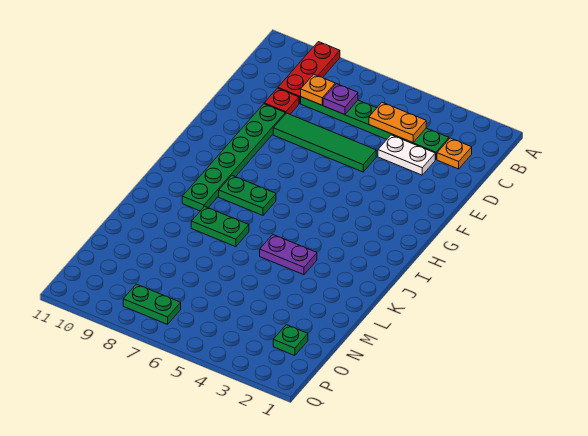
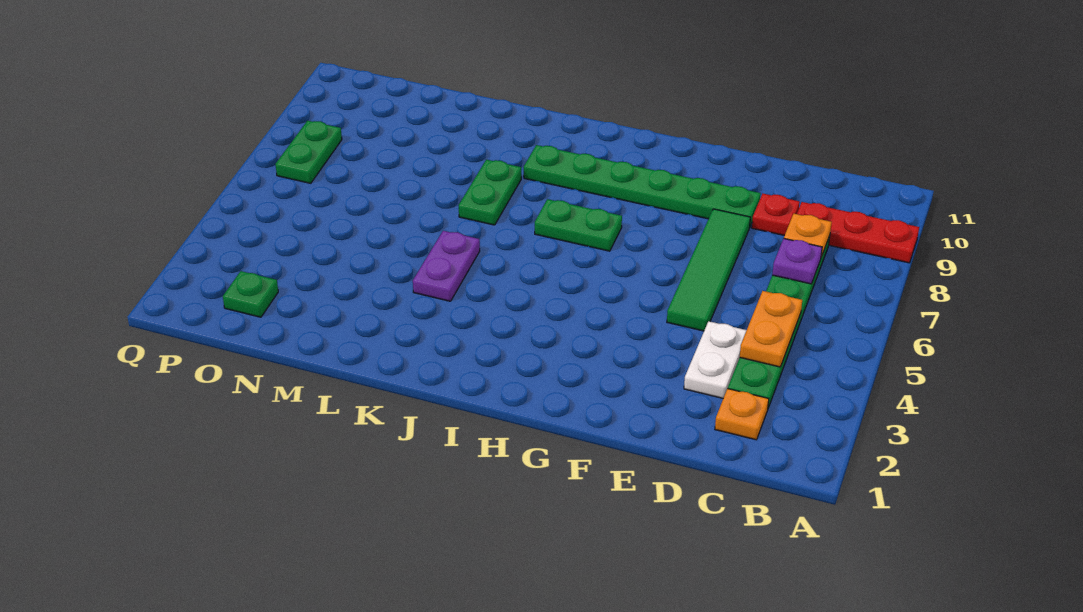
green 1x2 plate [219,176,276,215] -> green 1x2 plate turned to [535,199,622,251]

